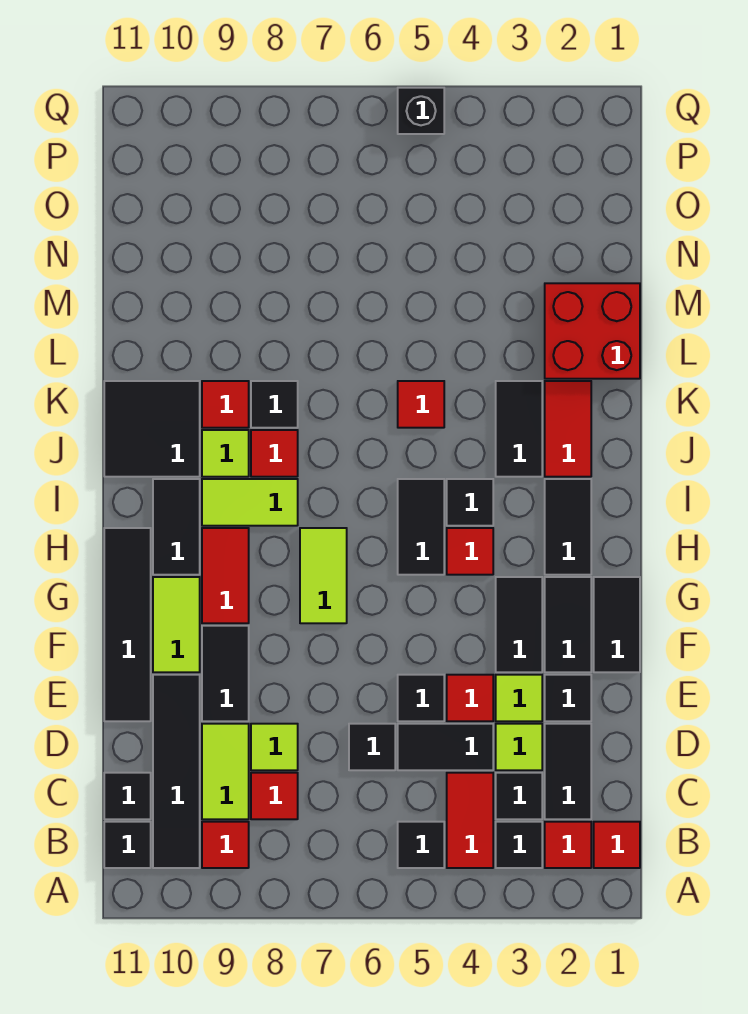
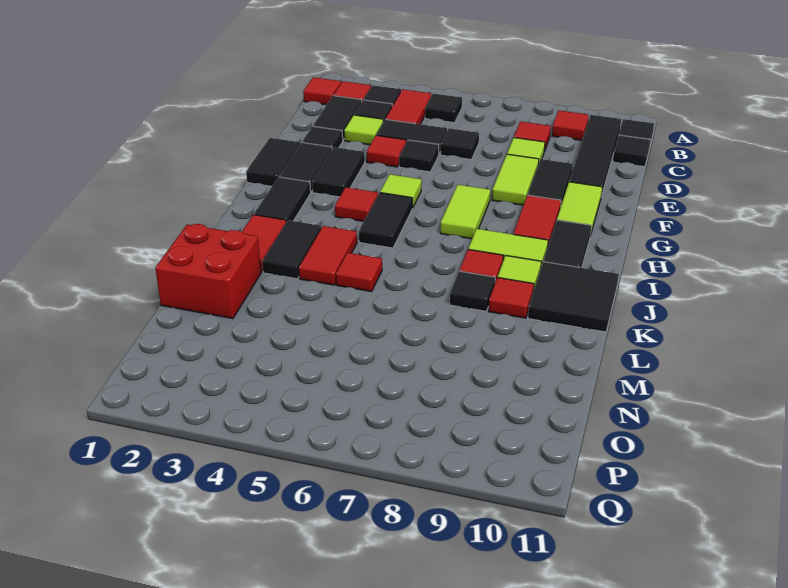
lime 1x2 tile [202,724,249,819] -> lime 1x2 tile moved to [492,154,539,205]
lime 1x1 tile [496,675,542,721] -> lime 1x1 tile moved to [380,174,422,208]
black 1x4 tile [104,528,151,721] -> none
black 1x1 tile [447,479,493,526] -> none
none -> red 1x2 tile [299,226,357,285]
black 1x1 brick [398,88,444,134] -> none

